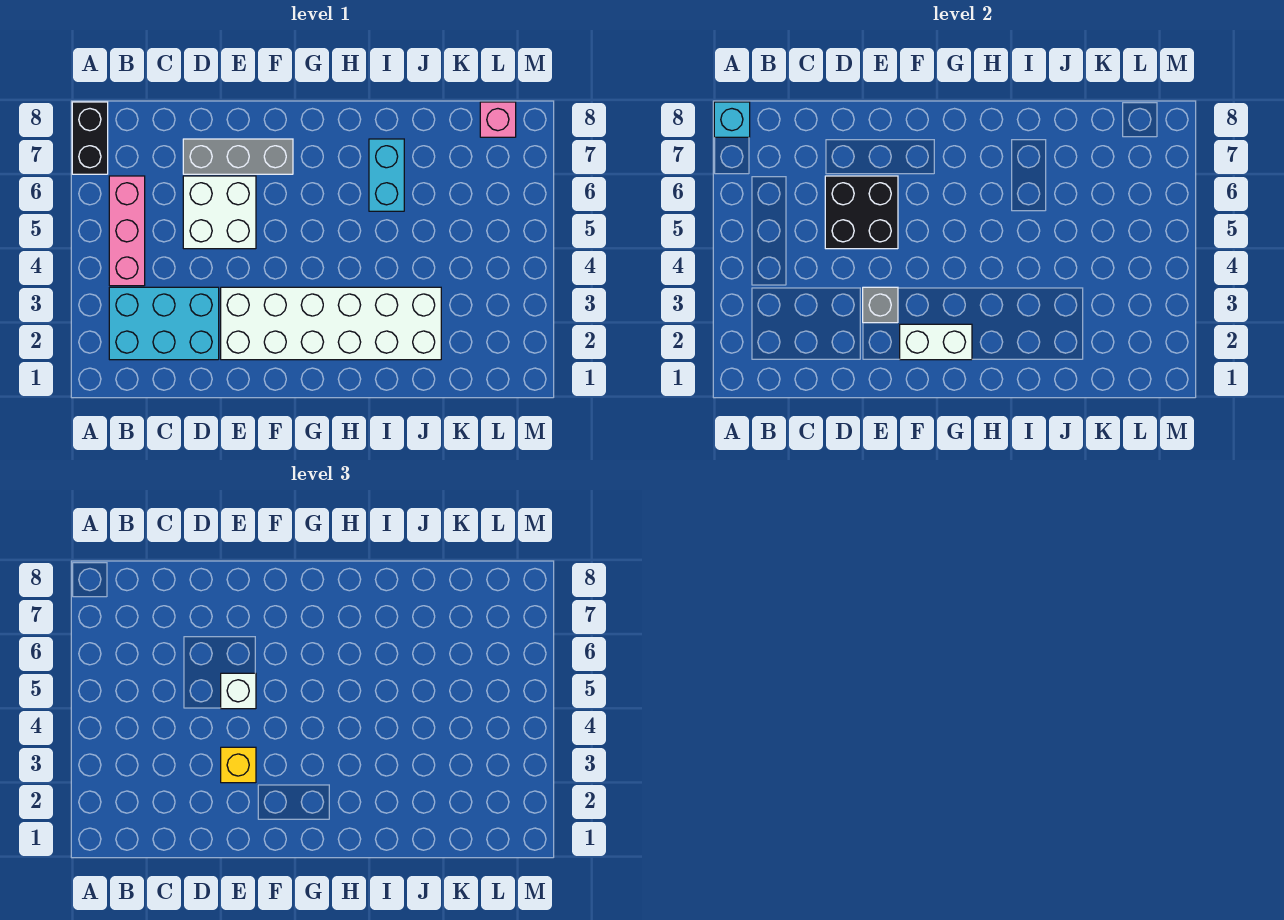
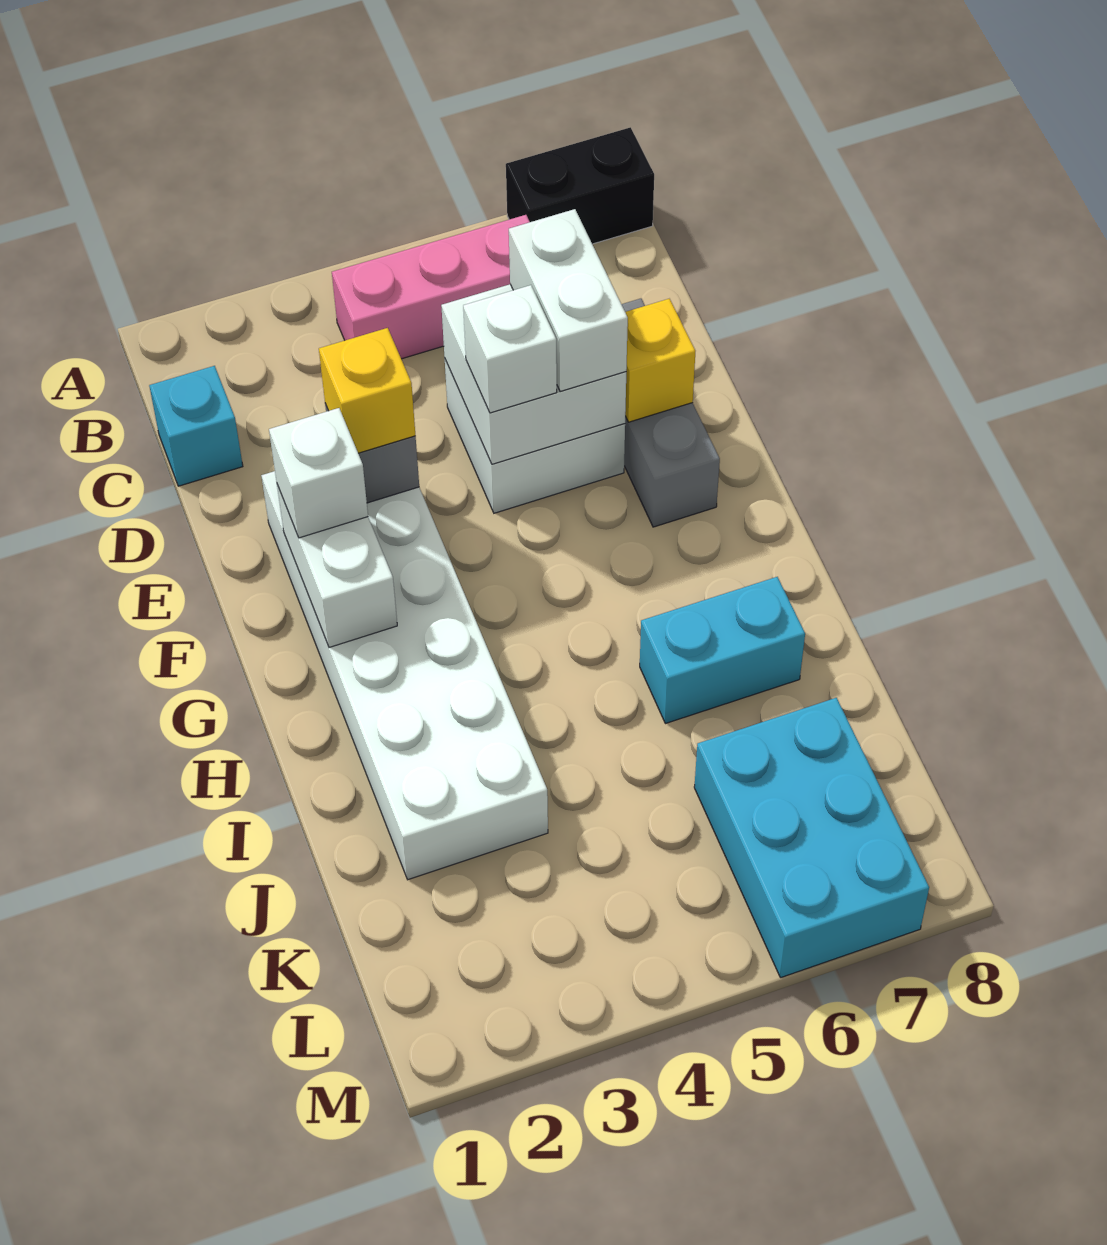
cyan 1x1 brick [714,102,750,137] -> cyan 1x1 brick moved to [149,366,243,486]
cyan 2x3 brick [109,287,219,360] -> cyan 2x3 brick moved to [694,698,929,978]
black 2x2 brick [825,176,898,249] -> white 2x2 brick [441,284,626,464]
none -> white 1x2 brick [509,209,628,392]
none -> yellow 1x1 brick [625,299,695,422]
none -> white 1x1 brick [269,408,368,538]
pink 1x1 brick [480,102,516,137] -> none

